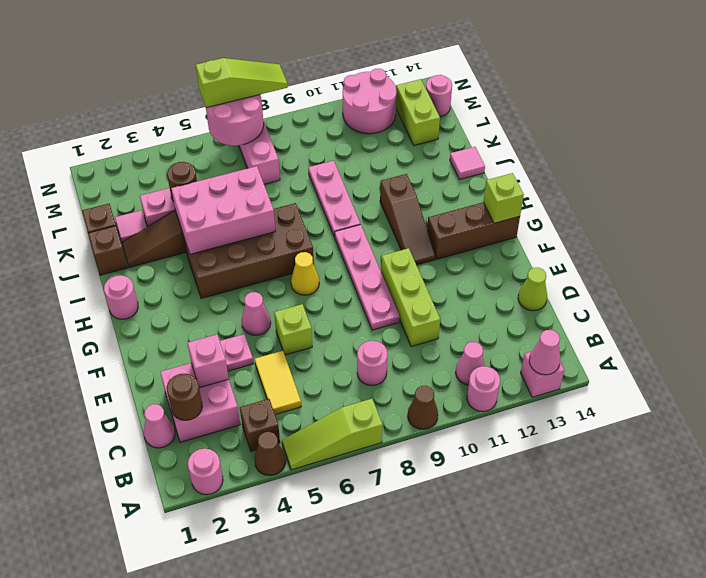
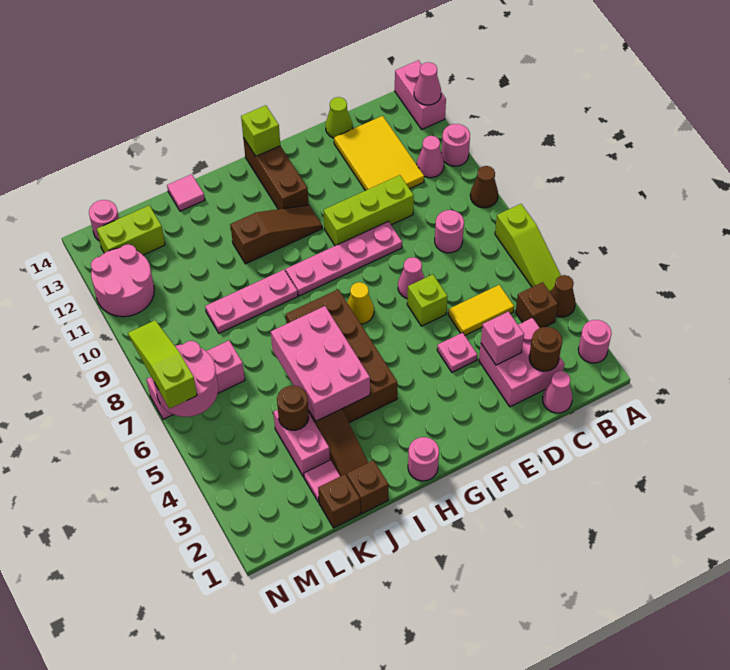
pink 1x1 brick [521,352,564,397] -> pink 1x2 brick [395,60,446,129]
none -> yellow 2x3 tile [334,116,424,191]
pink 1x1 cone [242,292,271,335] -> pink 1x1 cone moved to [398,257,424,298]

